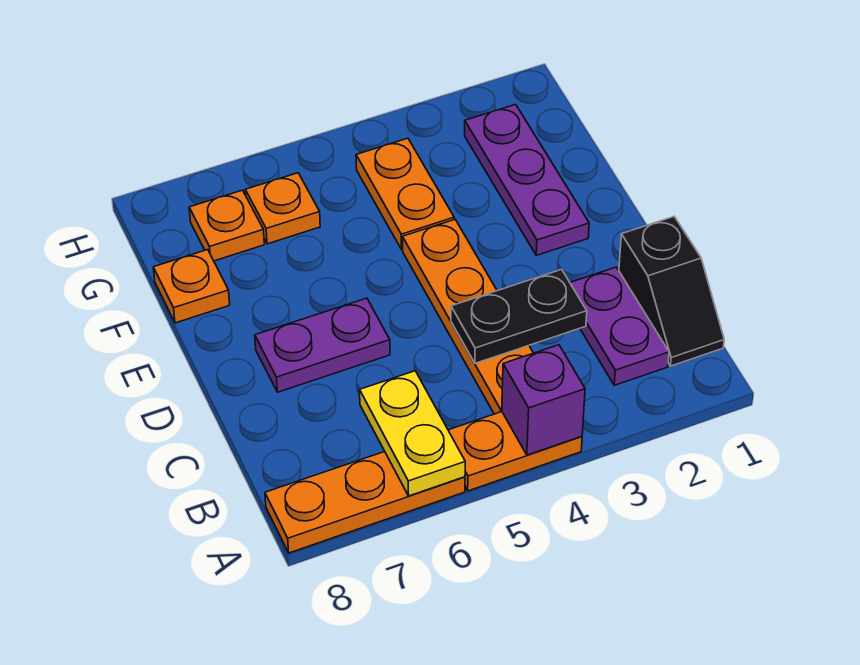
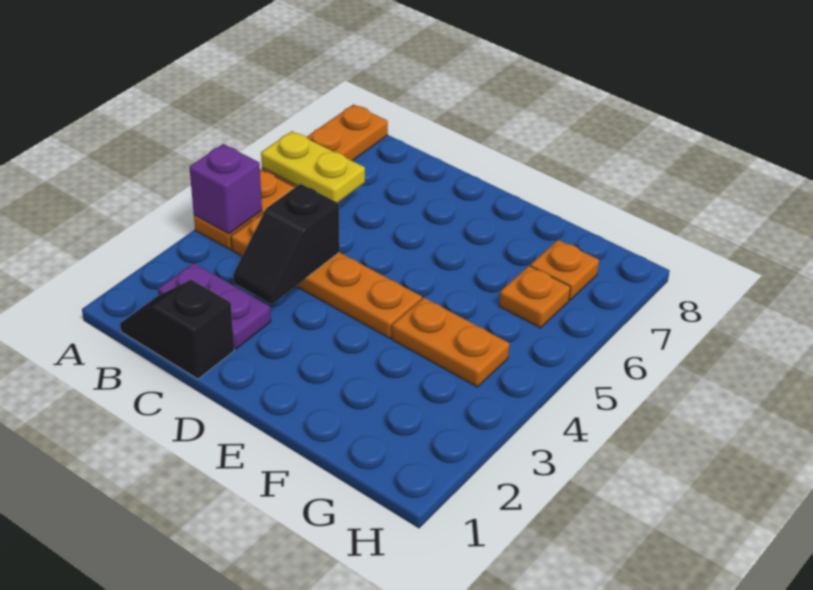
black 1x2 plate [451,269,587,363] -> black 1x2 slope [233,184,340,304]
purple 1x2 plate [255,298,390,392] -> none
purple 1x3 plate [465,104,589,255] -> none
orange 1x1 plate [153,250,230,323] -> none

